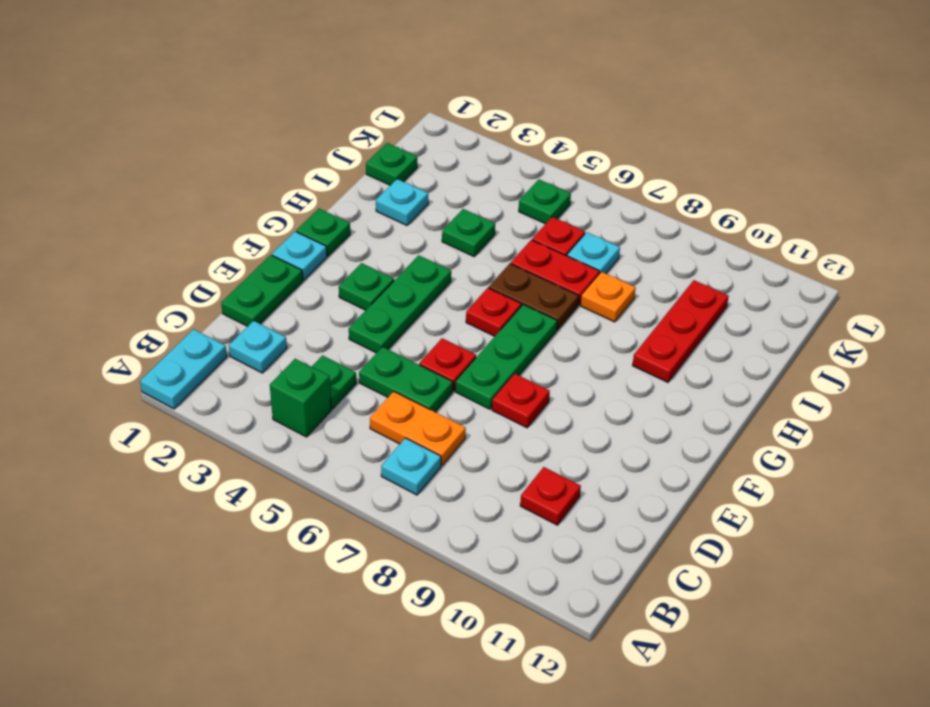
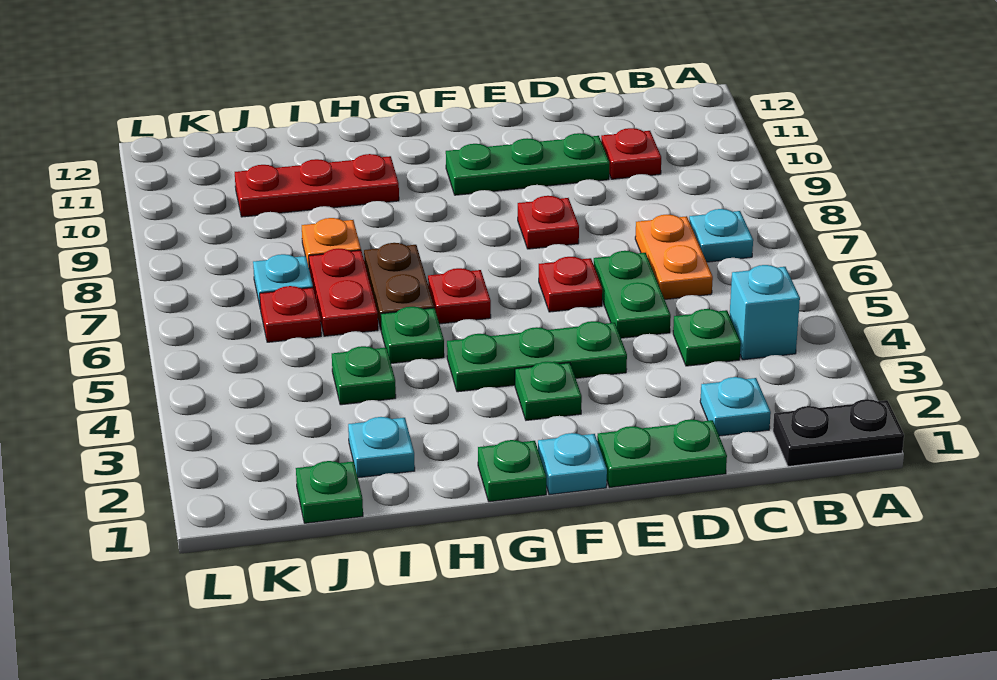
cyan 1x2 plate [140,329,227,409] -> black 1x2 plate [773,399,904,467]
green 1x1 brick [270,359,331,437] -> cyan 1x1 brick [730,265,800,360]
green 1x3 plate [455,304,557,409] -> green 1x3 plate moved to [446,133,609,195]
green 1x1 plate [519,180,571,224] -> green 1x1 plate moved to [381,307,444,363]

